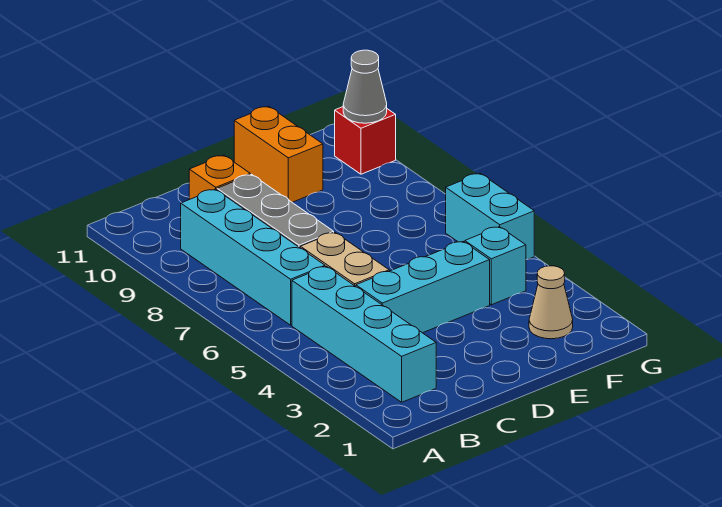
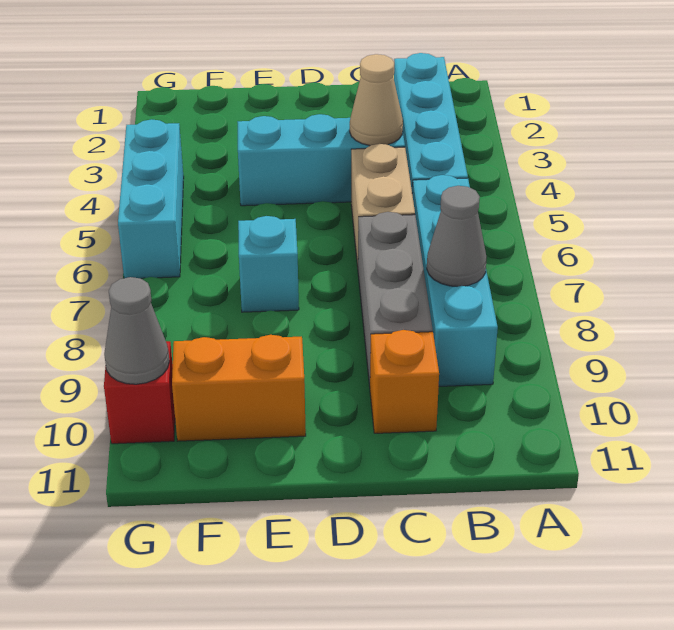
none -> grey 1x1 cone [427,186,487,287]
orange 1x2 brick [234,106,323,202] -> orange 1x2 brick turned to [172,335,306,441]
tan 1x1 cone [529,266,573,339] -> tan 1x1 cone moved to [350,54,403,146]
cyan 1x1 brick [465,227,526,305] -> cyan 1x1 brick moved to [238,216,299,312]
cyan 1x2 brick [446,173,534,260] -> cyan 1x3 brick [118,119,184,278]

